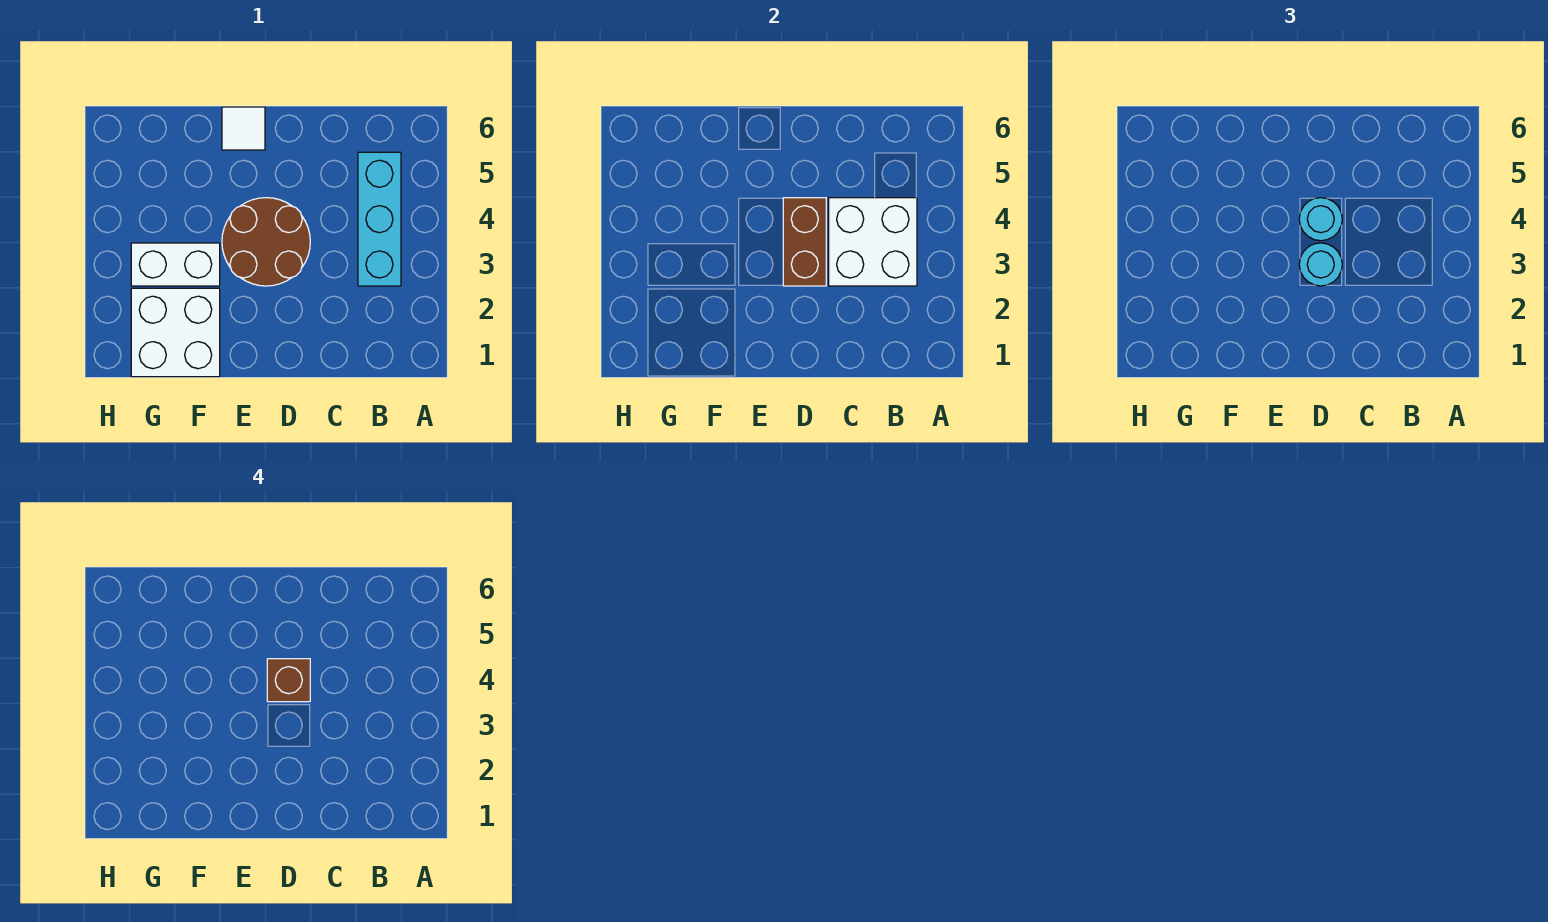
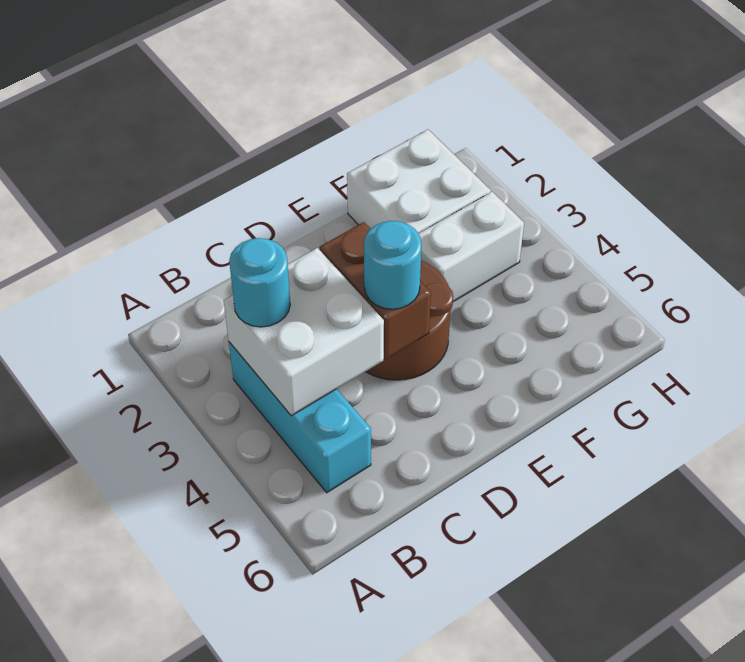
cyan 1x1 round brick [1299,243,1342,286] -> cyan 1x1 round brick moved to [229,238,290,327]
brown 1x1 brick [267,659,310,702] -> none
white 1x1 tile [222,107,265,150] -> none

